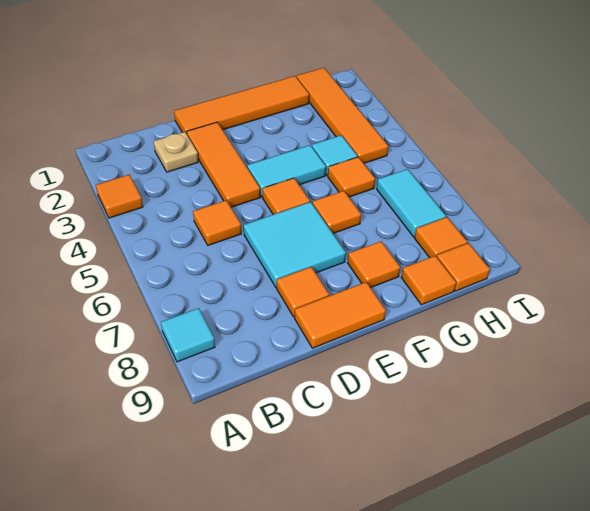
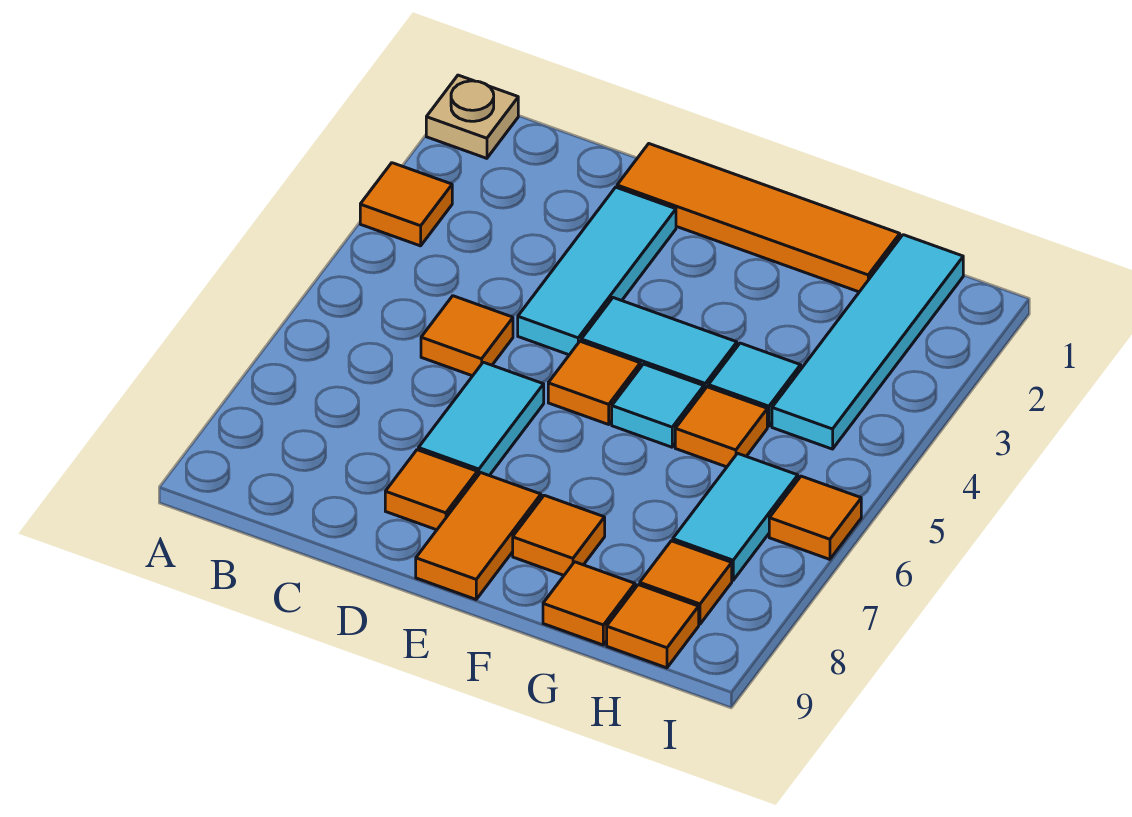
cyan 1x1 tile [161,308,215,362] -> cyan 1x1 tile moved to [612,364,704,447]
tan 1x1 plate [154,132,198,172] -> tan 1x1 plate moved to [426,75,518,158]
orange 1x3 tile [187,122,260,207] -> cyan 1x3 tile [518,187,676,355]
cyan 2x2 tile [244,202,346,288] -> cyan 1x2 tile [418,362,544,476]
orange 1x2 tile [295,282,386,348] -> orange 1x2 tile turned to [416,473,541,599]
orange 1x1 tile [312,191,361,233] -> orange 1x1 tile moved to [769,476,861,559]
orange 1x4 tile [297,68,388,163] -> cyan 1x4 tile [772,235,963,449]

